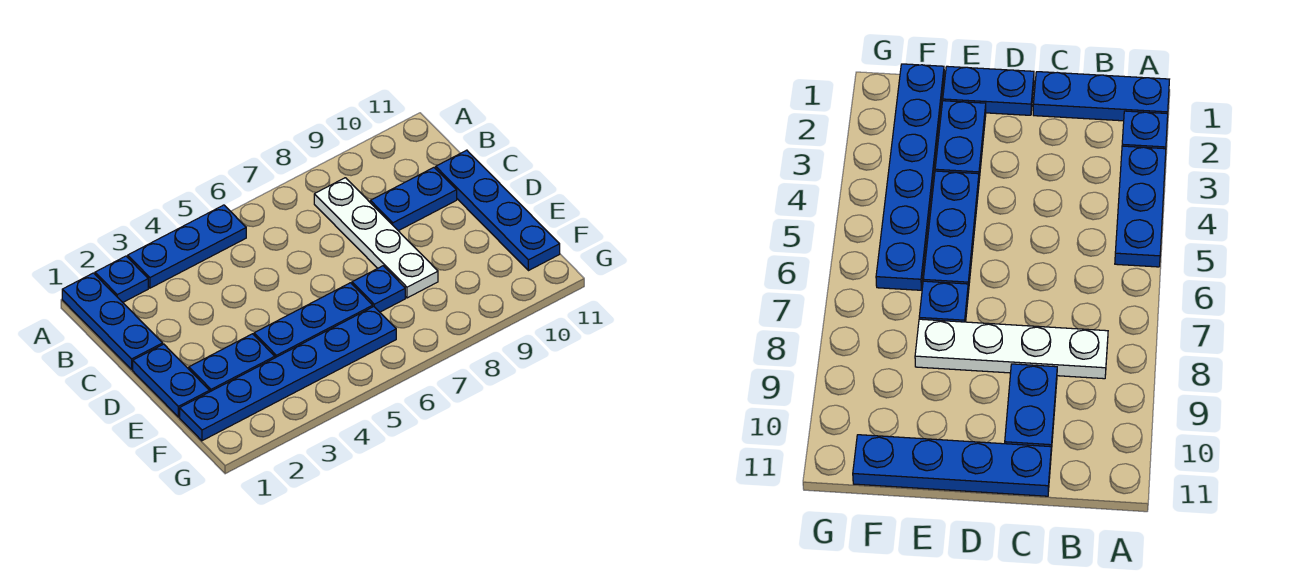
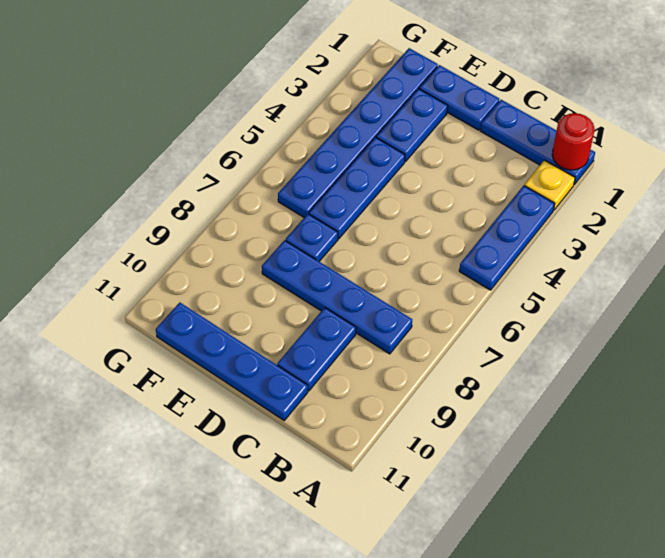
none -> red 1x1 round brick [552,113,595,170]
blue 1x1 plate [95,256,148,302] -> yellow 1x1 plate [524,160,575,210]
white 1x4 plate [314,178,438,298] -> blue 1x4 plate [262,240,412,354]

